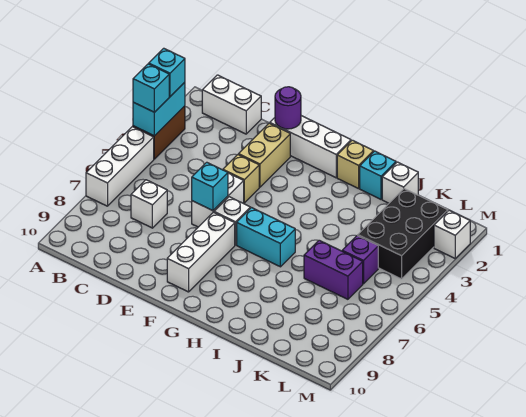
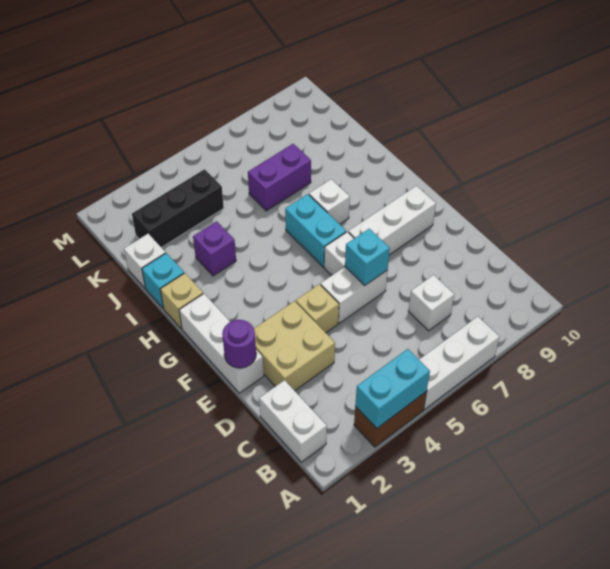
cyan 1x1 brick [149,48,185,96] -> none
cyan 1x1 brick [133,64,169,112] -> none
tan 1x2 brick [239,123,290,187] -> tan 2x2 brick [254,301,335,391]
purple 1x2 brick [304,240,363,299] -> purple 1x2 brick turned to [248,144,311,211]
black 2x3 brick [358,189,448,279] -> black 1x3 brick [132,169,224,248]
purple 1x1 brick [342,235,378,284] -> purple 1x1 brick moved to [193,221,236,276]
white 1x1 brick [434,211,470,258] -> white 1x1 brick moved to [309,179,350,224]

